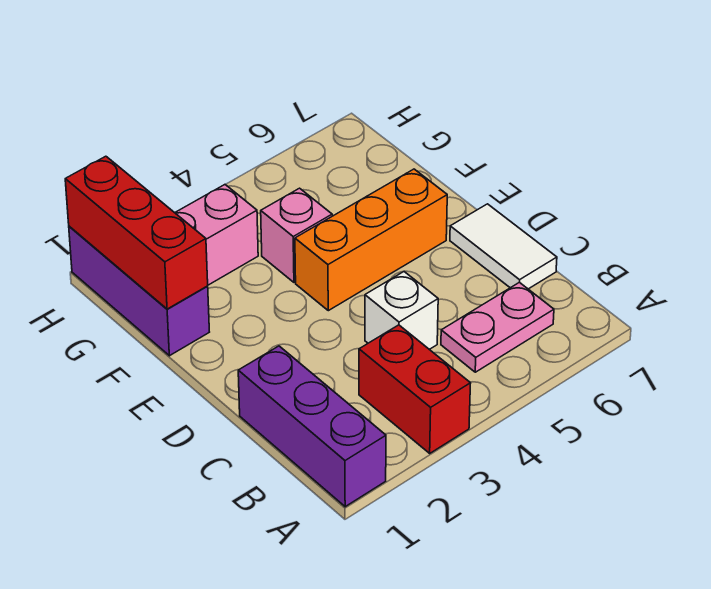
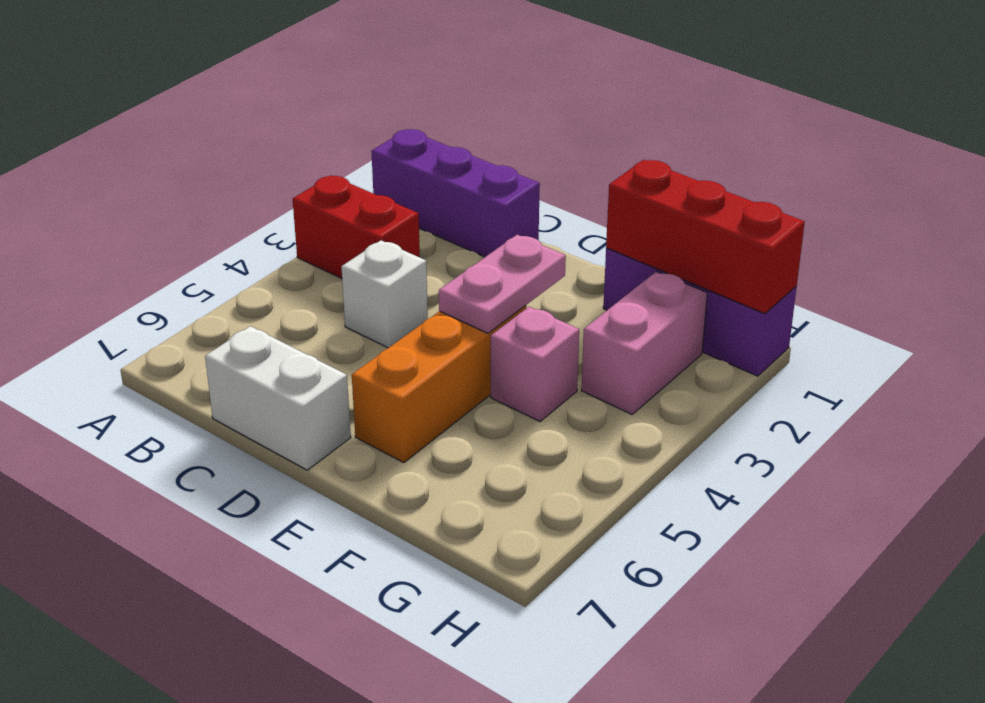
pink 1x2 plate [441,282,554,372] -> pink 1x2 plate moved to [439,235,566,333]
white 1x2 tile [450,204,557,289] -> white 1x2 brick [205,326,351,470]

